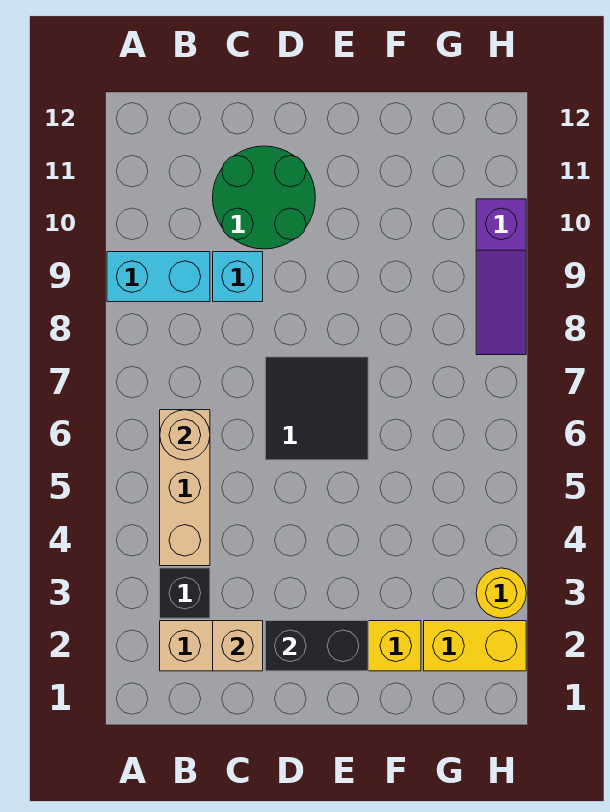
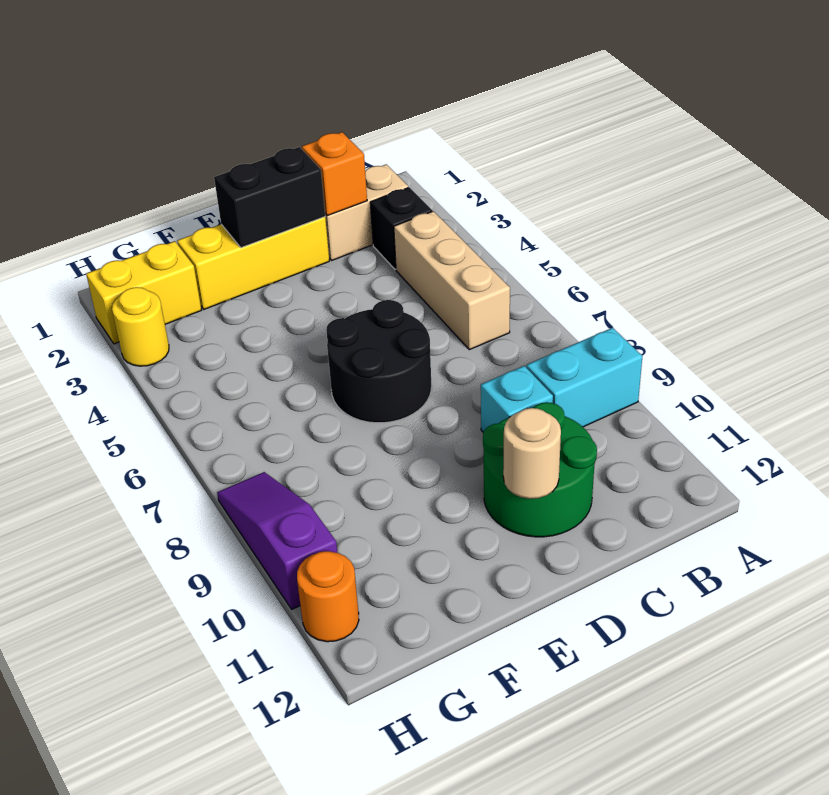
tan 1x1 round brick [160,410,210,460] -> tan 1x1 round brick moved to [503,408,561,499]
tan 1x1 brick [213,621,263,671] -> orange 1x1 brick [302,132,367,216]
black 2x2 tile [265,357,368,460] -> black 2x2 round brick [326,300,431,423]
none -> orange 1x1 round brick [297,551,359,642]

